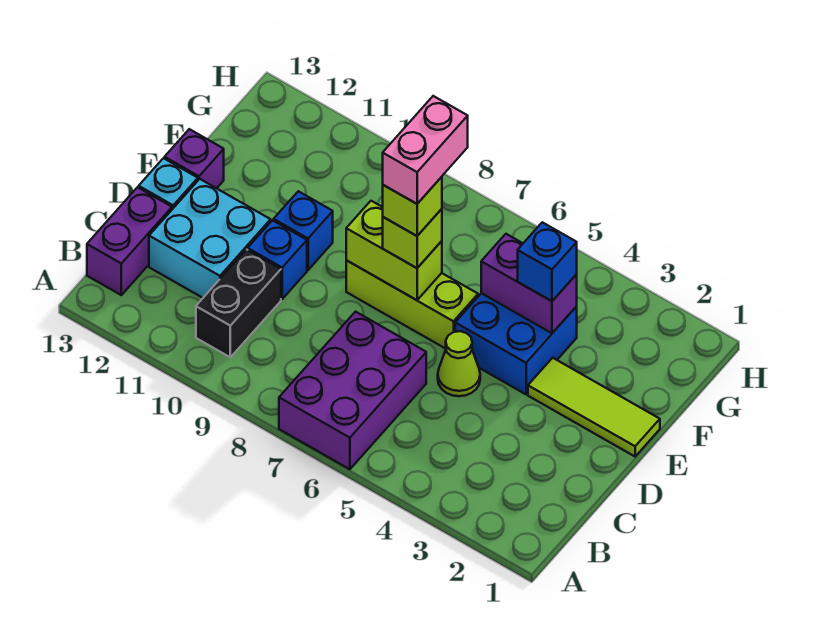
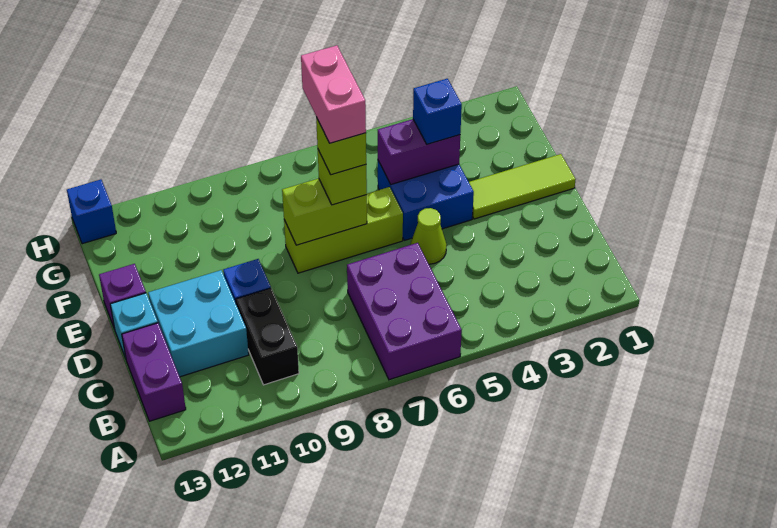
blue 1x1 brick [274,191,333,270] -> blue 1x1 brick moved to [67,180,116,244]

